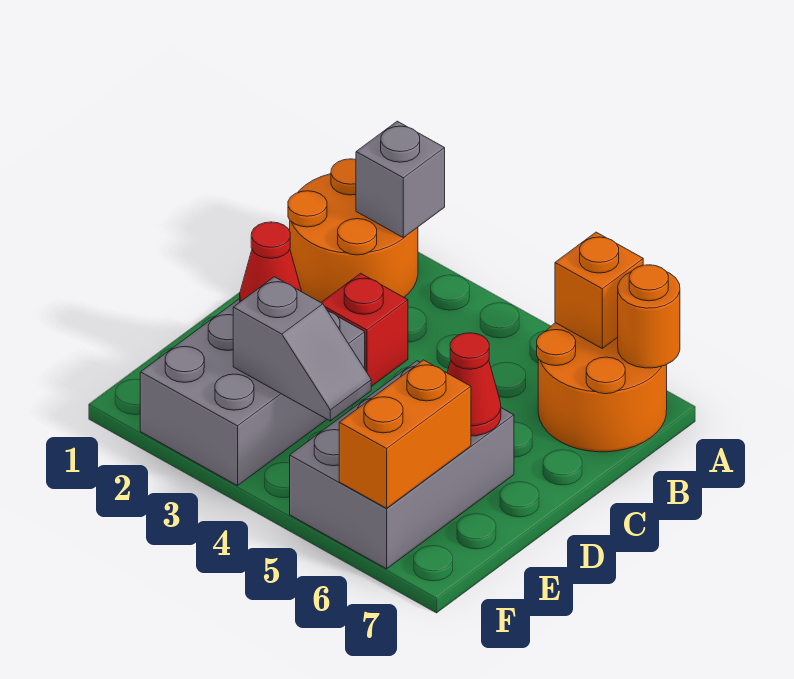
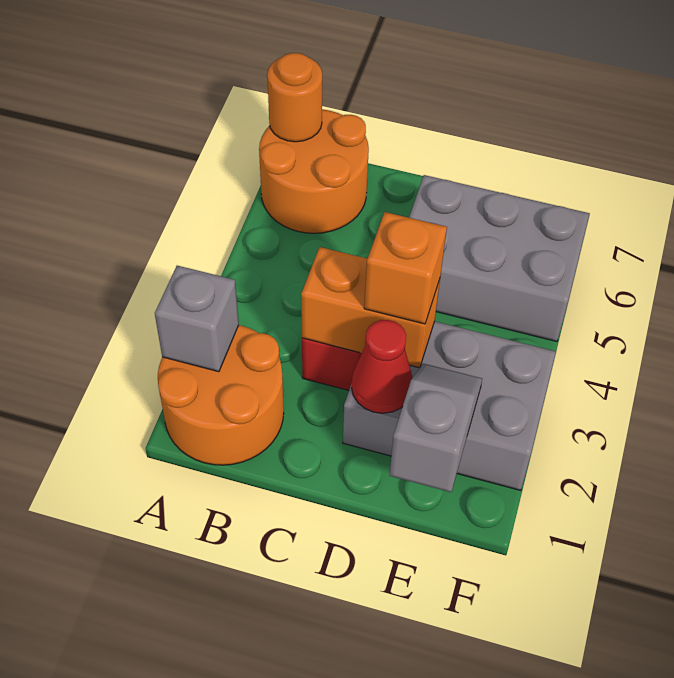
orange 1x1 brick [555,232,643,348] -> orange 1x1 brick moved to [364,212,447,324]
red 1x1 cone [447,333,501,436] -> none
grey 1x2 slope [233,277,371,421] -> grey 1x2 slope moved to [390,363,482,492]
orange 1x2 brick [339,360,471,508] -> orange 1x2 brick moved to [301,247,440,368]

